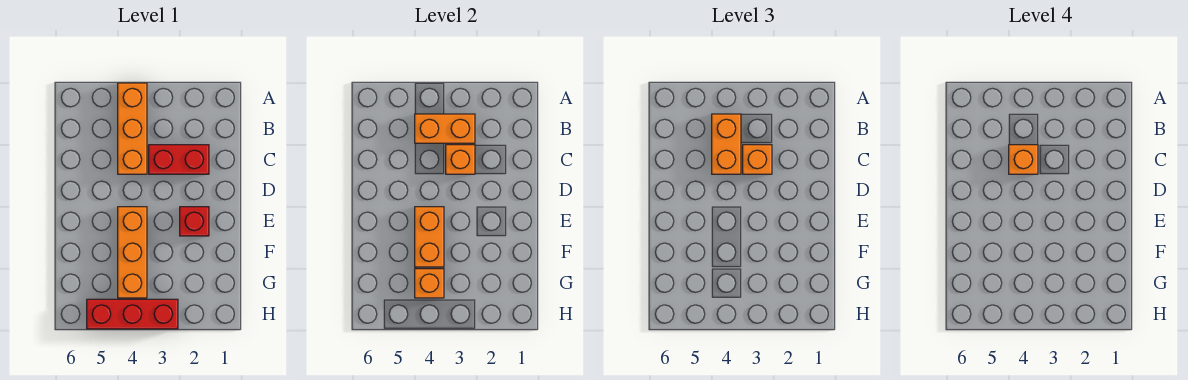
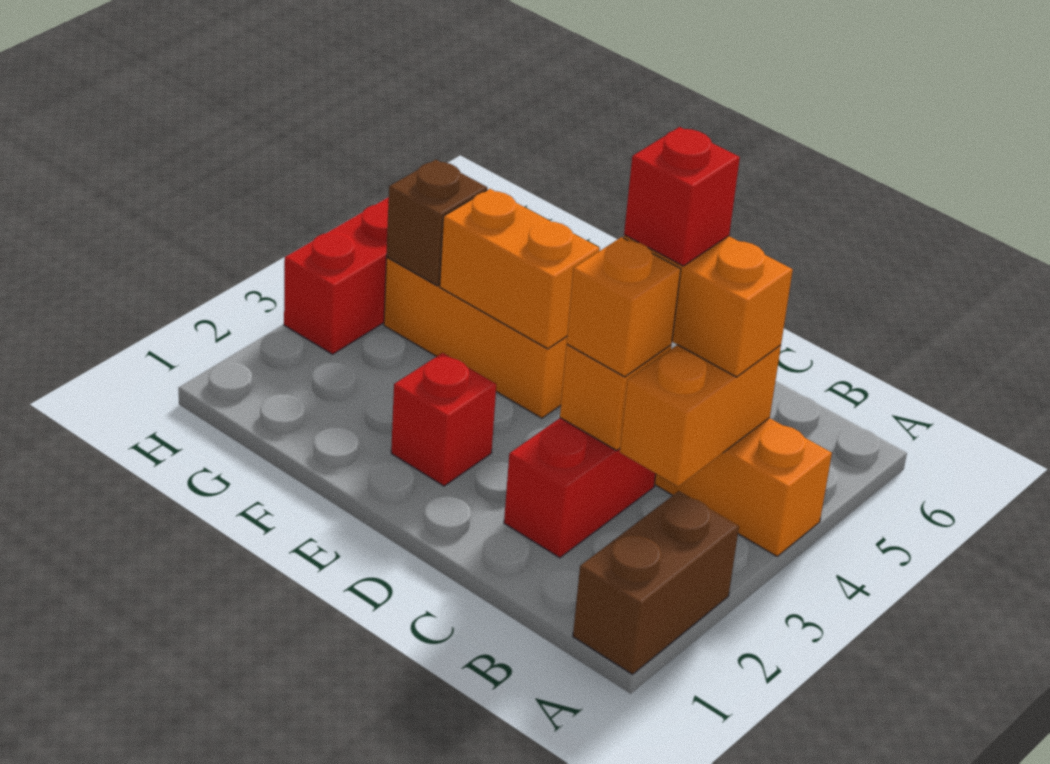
none -> brown 1x2 brick [573,491,739,674]
orange 1x1 brick [1009,145,1038,174] -> red 1x1 brick [624,127,740,266]
orange 1x1 brick [415,269,444,298] -> brown 1x1 brick [386,160,487,286]

